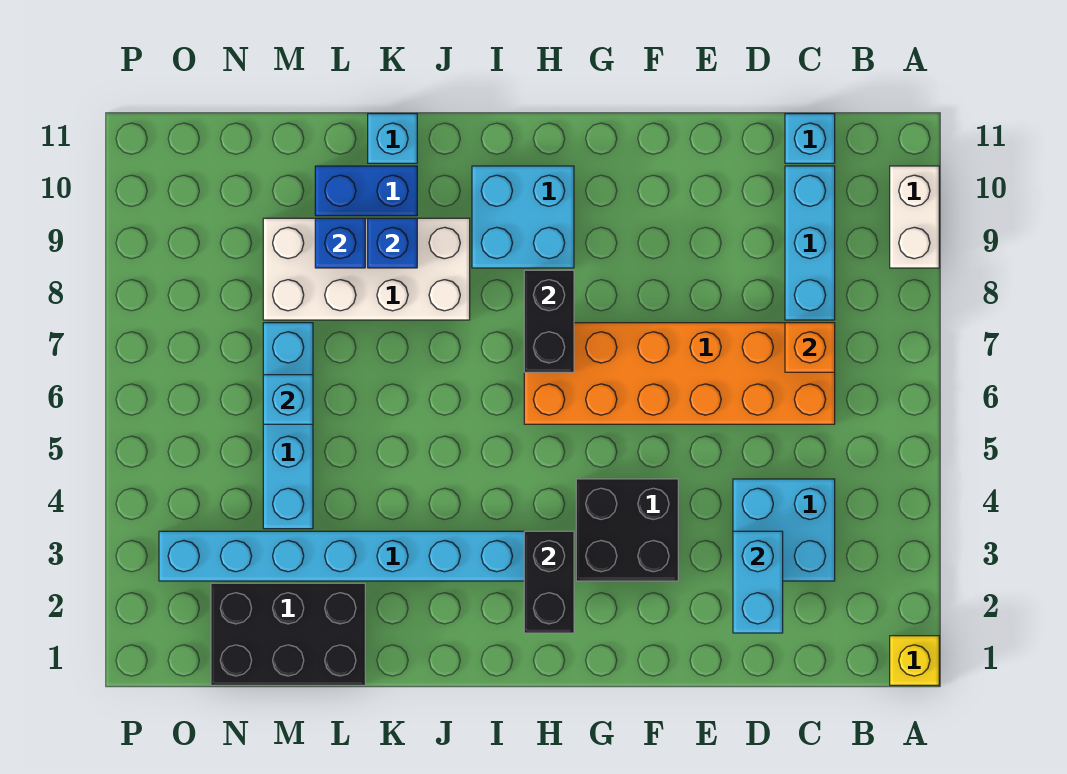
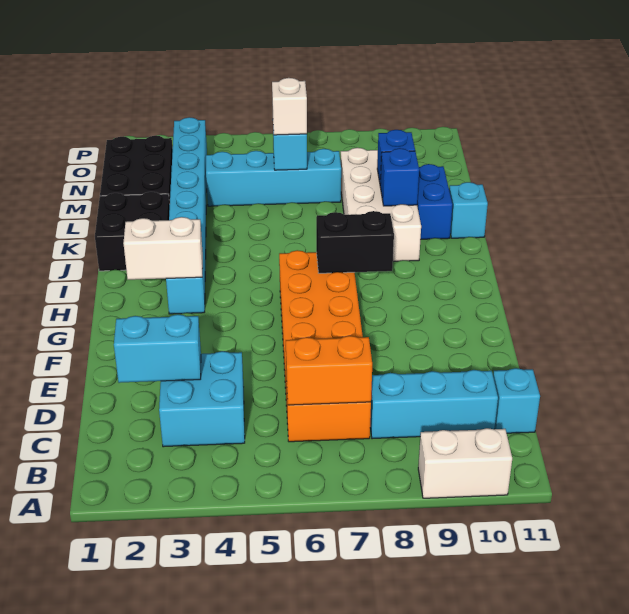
yellow 1x1 brick [890,636,939,685] -> none
orange 1x1 brick [785,323,835,372] -> orange 1x2 brick [286,336,372,405]
black 2x2 brick [576,479,678,581] -> black 2x2 brick moved to [95,192,170,271]
black 1x2 brick [524,531,574,633] -> white 1x2 brick [123,217,203,280]
cyan 2x2 brick [472,166,574,268] -> none
none -> white 1x1 brick [272,78,307,135]

